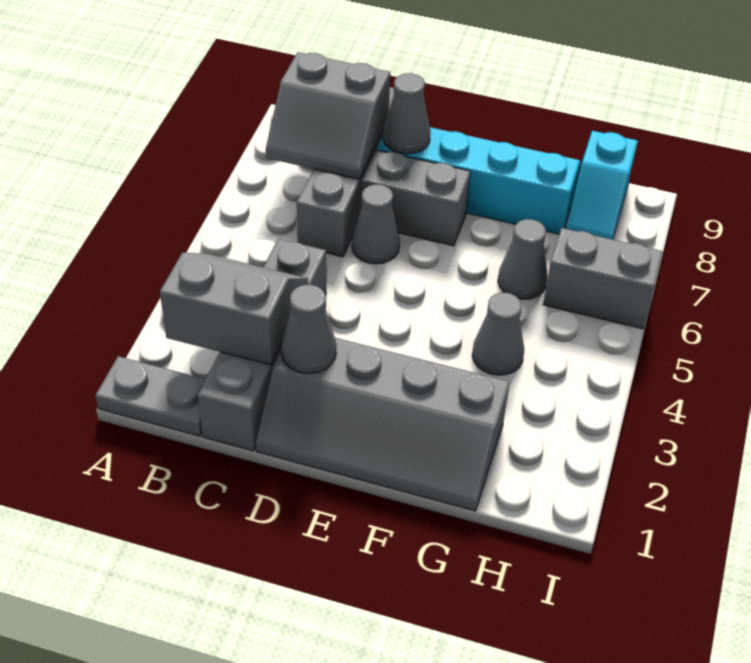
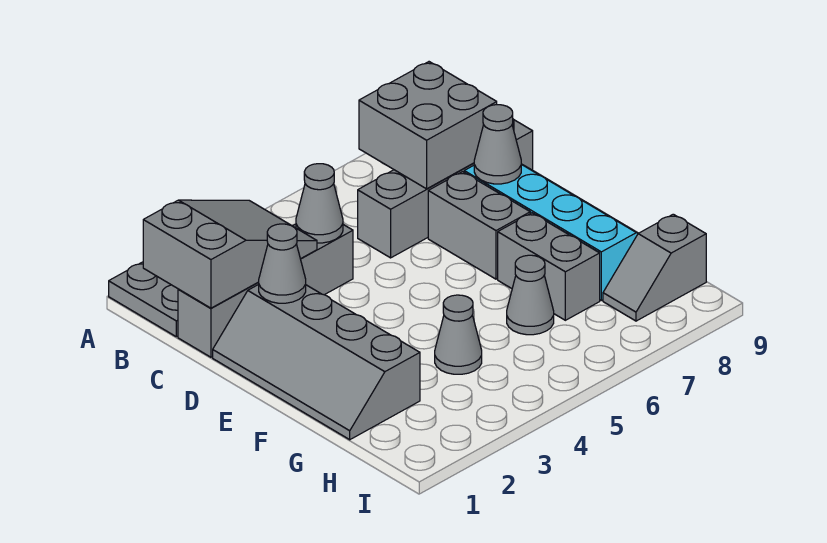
grey 2x2 slope [160,253,308,365] -> grey 2x3 slope [143,200,317,308]
grey 2x2 slope [266,52,390,179] -> grey 2x2 brick [359,62,497,189]
grey 1x1 cone [352,185,400,264] -> grey 1x1 cone moved to [296,164,343,243]
grey 1x2 brick [543,228,663,329] -> grey 1x2 brick moved to [498,213,600,320]
cyan 1x2 slope [566,131,638,239] -> grey 1x2 slope [603,214,706,321]

